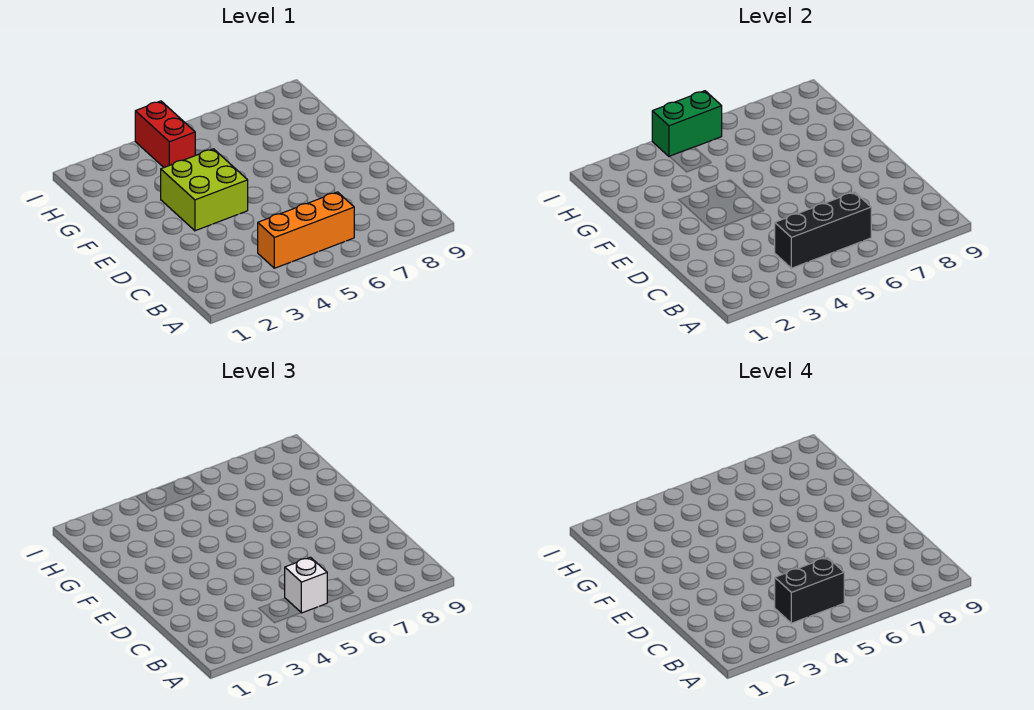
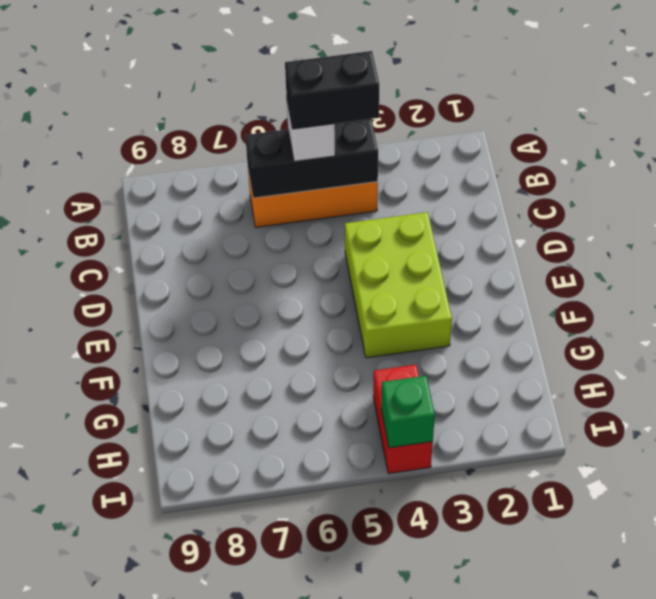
lime 2x2 brick [161,149,248,231] -> lime 2x3 brick [345,212,452,358]
green 1x2 brick [652,91,722,157] -> green 1x1 brick [381,376,435,448]

